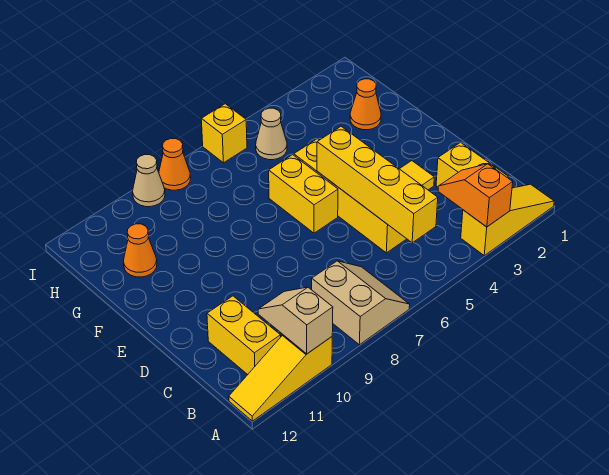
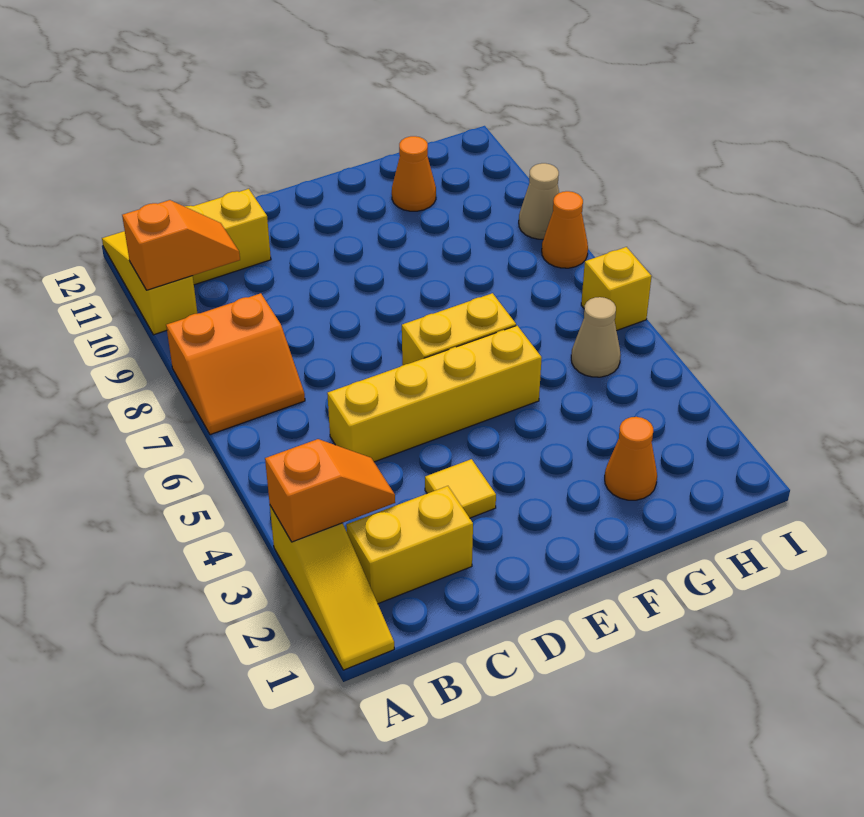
tan 2x2 slope [312,261,410,345] -> orange 2x2 slope [166,293,305,435]
tan 1x2 slope [258,287,333,354] -> orange 1x2 slope [122,200,240,290]
yellow 1x4 brick [317,126,438,243] -> none

